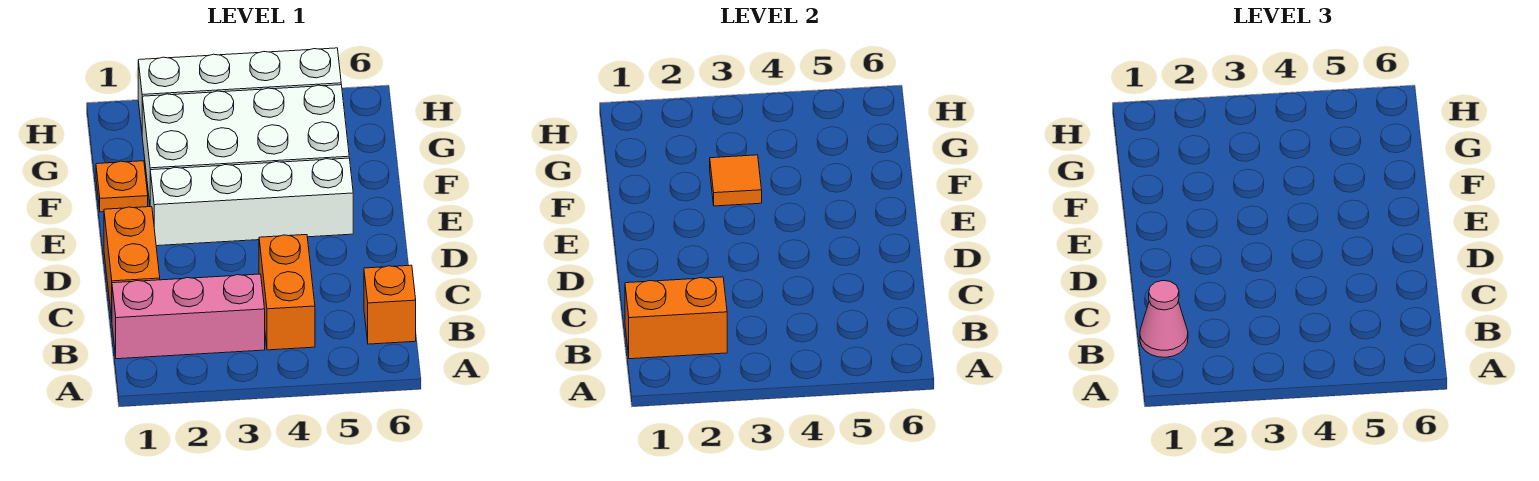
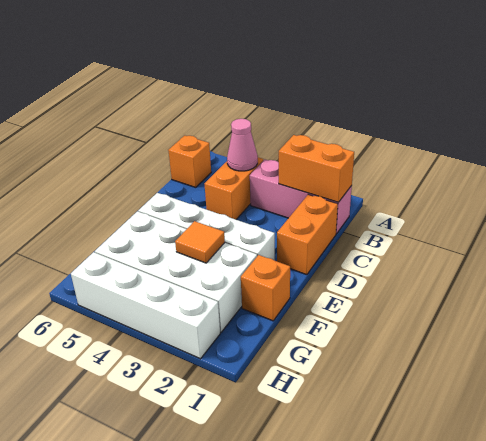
pink 1x1 cone [1140,281,1188,357] -> pink 1x1 cone moved to [227,119,258,171]
orange 1x1 plate [96,161,148,212] -> orange 1x1 brick [241,255,290,321]

